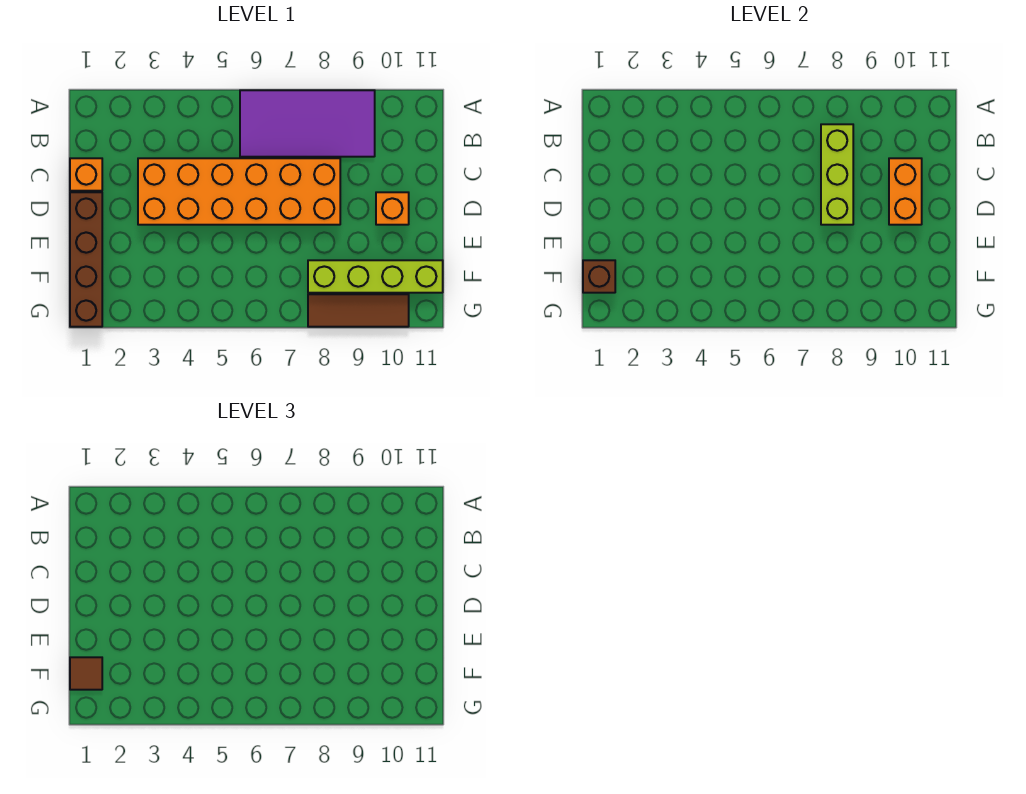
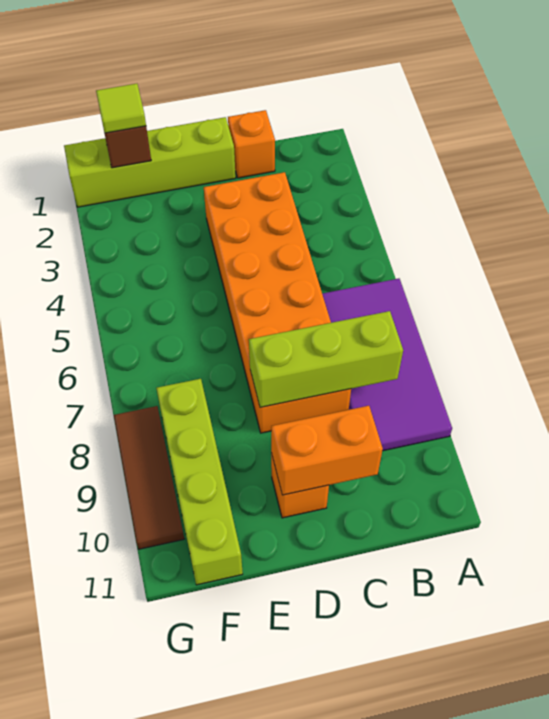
brown 1x4 brick [70,192,102,327] -> lime 1x4 brick [64,117,236,207]
brown 1x1 tile [70,657,102,690] -> lime 1x1 tile [96,84,146,133]

